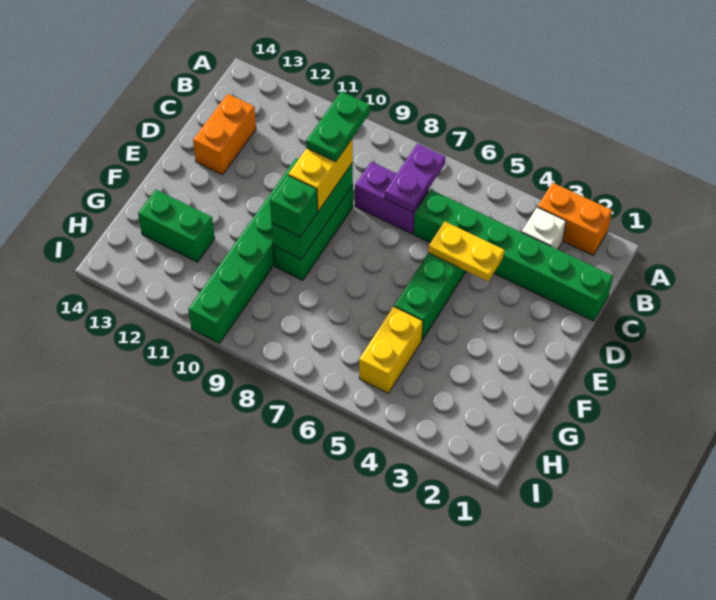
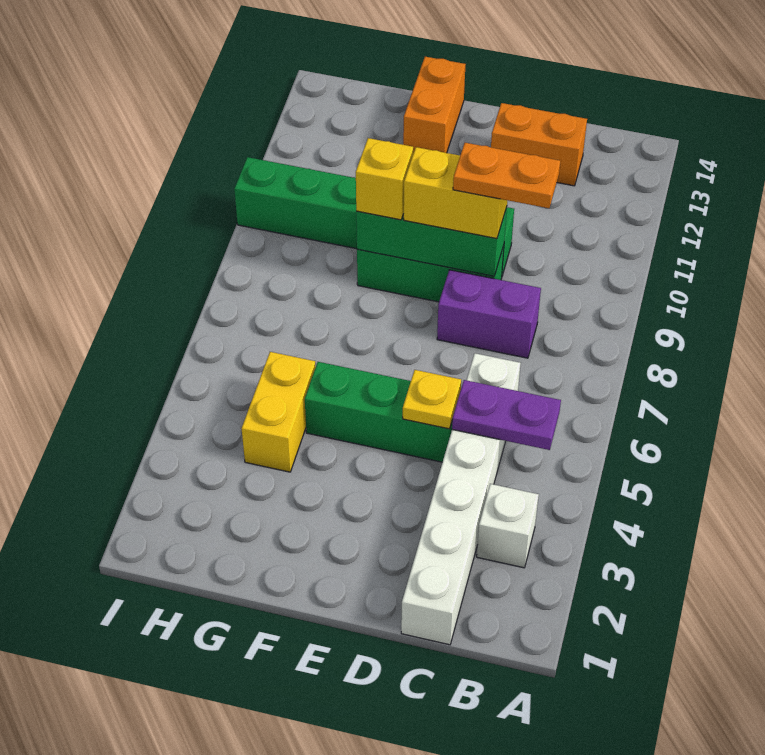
orange 1x2 brick [538,183,612,255] -> orange 1x2 brick moved to [403,57,466,153]
purple 1x2 plate [385,144,446,212] -> purple 1x2 plate moved to [452,380,561,450]
green 1x6 brick [414,190,613,321] -> white 1x6 brick [401,353,521,645]
purple 1x2 brick [355,162,429,234] -> purple 1x2 brick turned to [437,270,541,358]
green 1x2 plate [306,91,370,162] -> orange 1x2 plate [453,143,560,208]
yellow 1x2 plate [428,221,505,281] -> yellow 1x1 plate [403,370,461,429]
green 1x1 brick [270,175,318,237] -> yellow 1x1 brick [356,138,413,220]
yellow 1x2 brick [359,307,423,393] -> yellow 1x2 brick turned to [242,352,316,472]
green 1x2 brick [138,190,215,262] -> none

